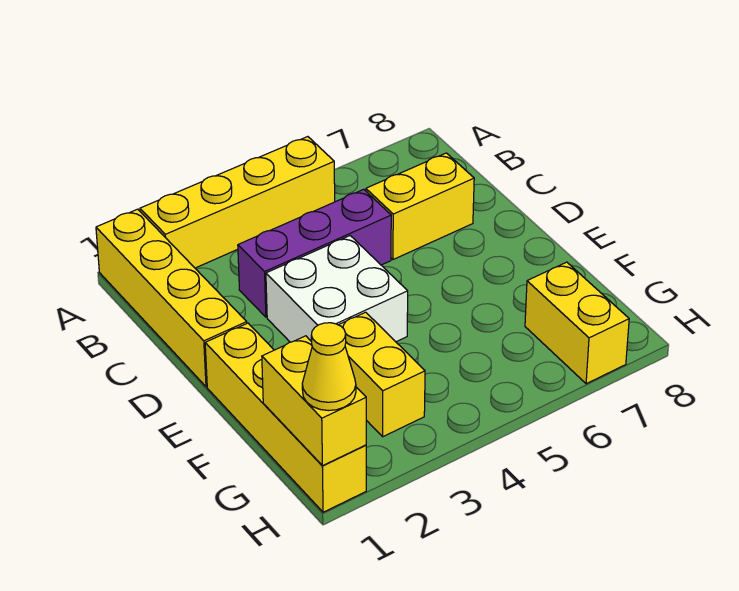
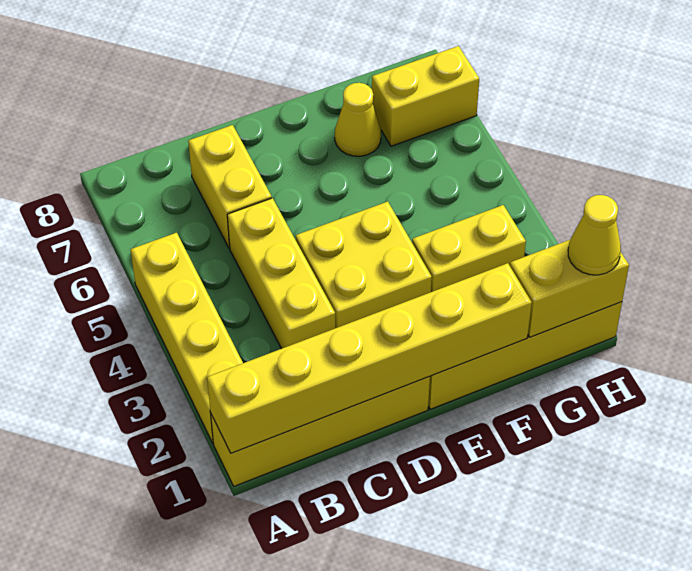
none -> yellow 1x6 brick [207,263,532,453]
purple 1x3 brick [238,189,391,317] -> yellow 1x3 brick [227,198,335,349]
white 2x2 brick [266,236,408,342] -> yellow 2x2 brick [296,202,432,328]
none -> yellow 1x1 cone [335,83,381,156]

